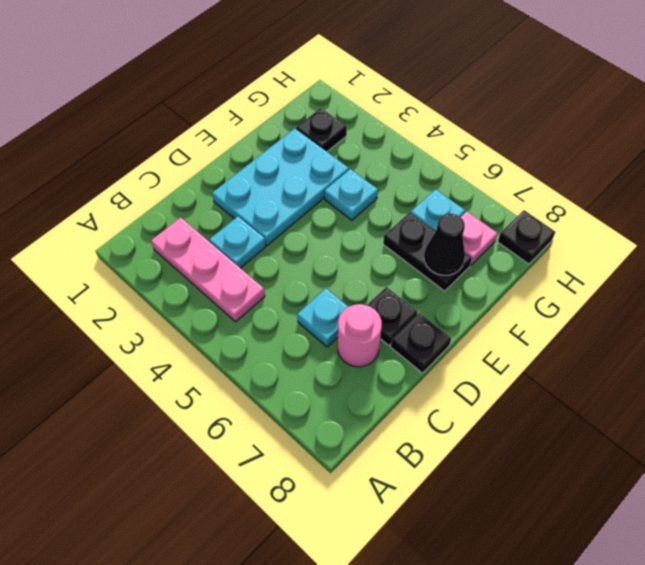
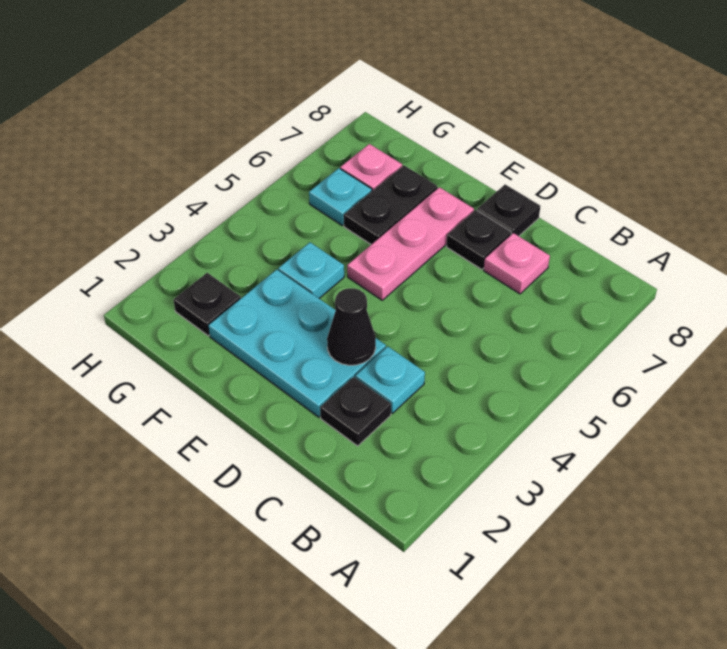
pink 1x3 plate [151,218,265,322] -> pink 1x3 plate moved to [347,187,474,300]
cyan 1x1 plate [297,288,348,347] -> none
pink 1x1 round brick [338,304,382,367] -> pink 1x1 plate [484,233,550,294]
black 1x1 cone [424,214,465,275] -> black 1x1 cone moved to [327,288,376,365]
black 1x1 plate [498,210,555,264] -> black 1x1 plate moved to [320,377,391,446]

